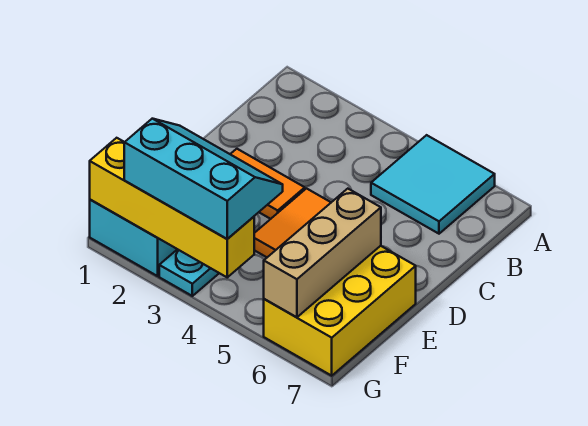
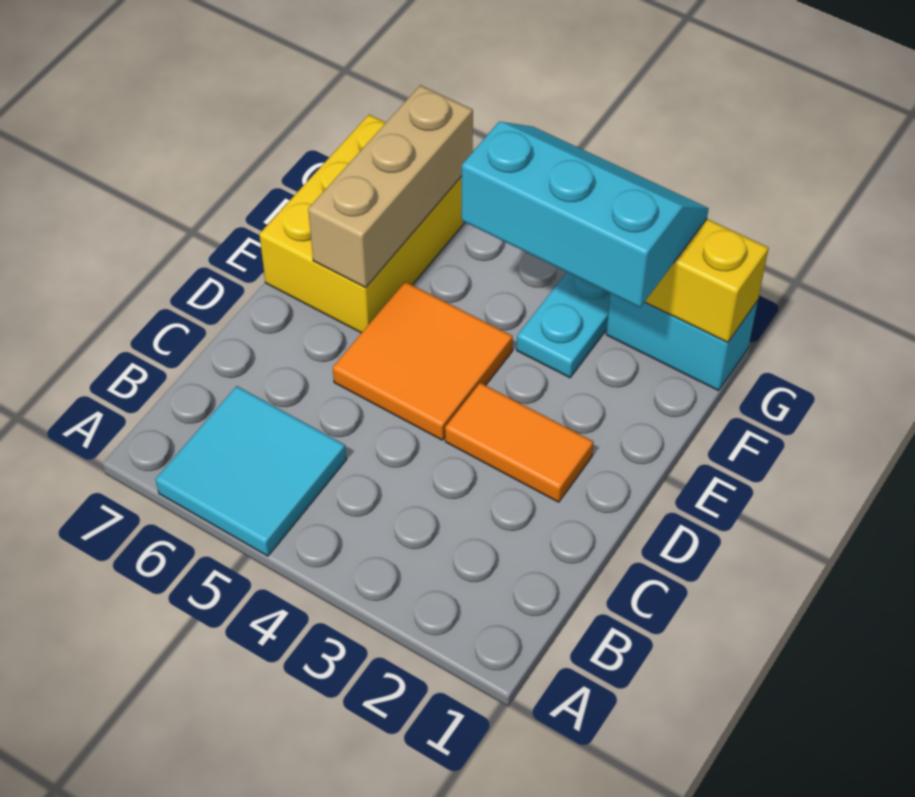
cyan 2x3 slope [124,119,283,239] -> cyan 2x3 slope turned to [462,122,709,308]

